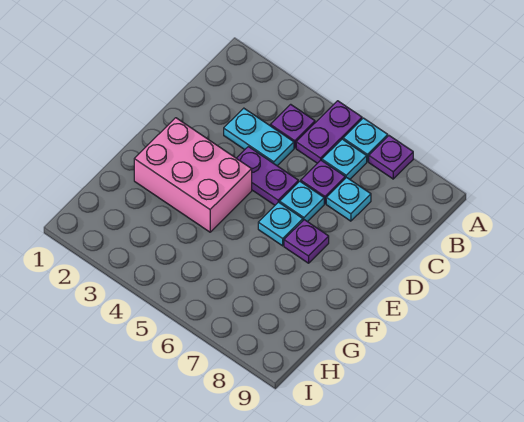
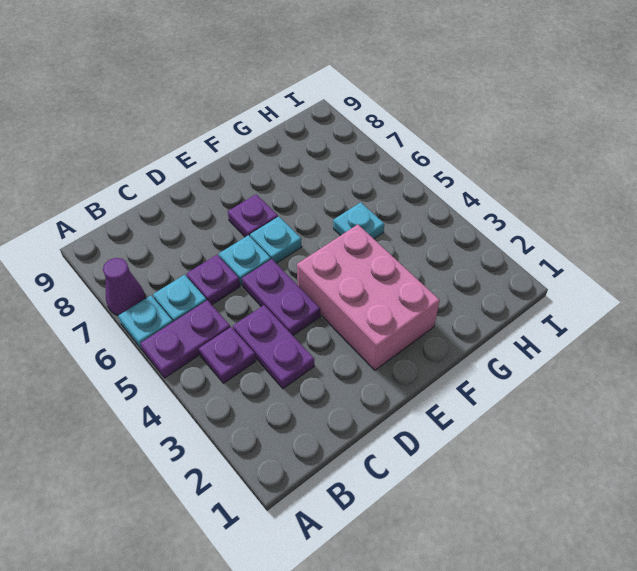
purple 1x1 plate [369,136,413,179] -> purple 1x1 cone [103,258,145,315]
cyan 1x2 plate [224,108,294,166] -> purple 1x2 plate [233,305,314,389]
cyan 1x1 plate [326,178,371,221] -> cyan 1x1 plate moved to [333,202,384,239]

